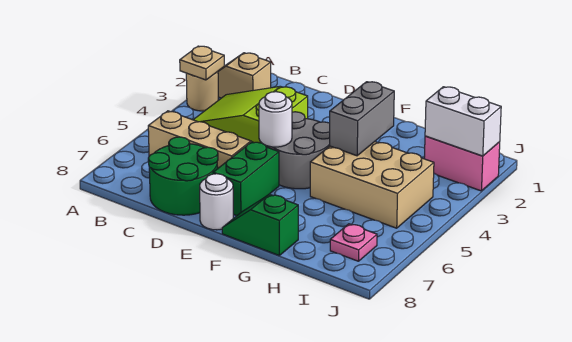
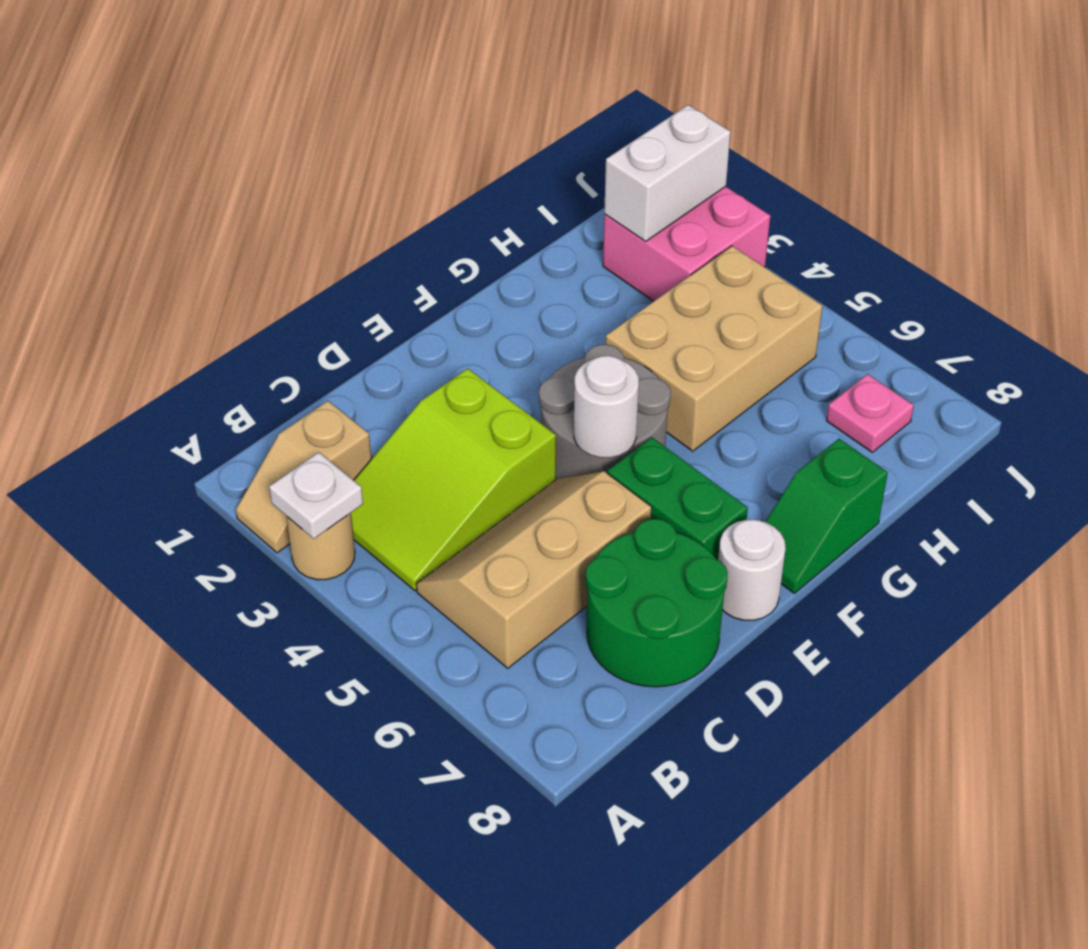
tan 1x1 plate [180,46,224,80] -> white 1x1 plate [269,452,363,539]
grey 1x2 brick [330,82,394,156] -> none
pink 1x2 brick [424,136,500,191] -> pink 2x2 brick [603,187,770,301]

